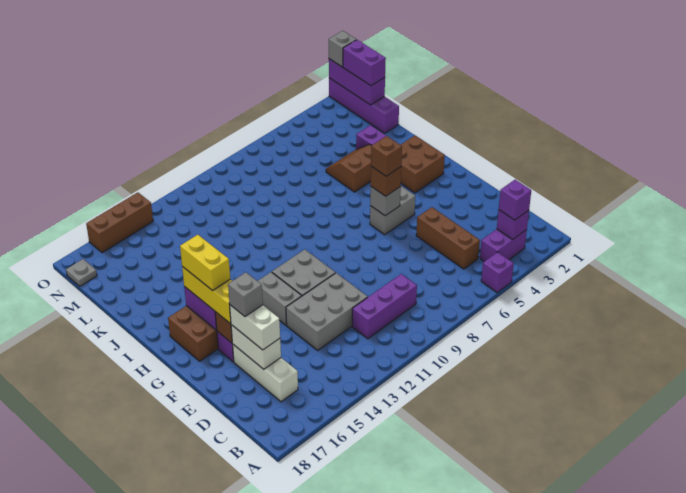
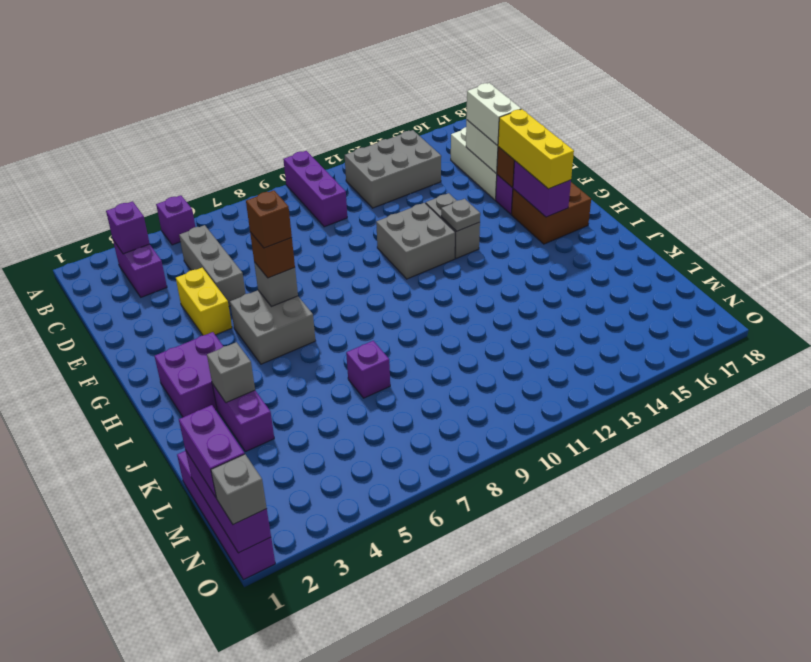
purple 1x2 brick [480,229,527,262] -> purple 1x2 brick turned to [113,240,167,297]
purple 1x1 brick [499,180,531,220] -> purple 1x1 brick moved to [346,341,390,398]
brown 1x3 brick [416,207,480,269] -> grey 1x3 brick [179,225,246,306]
purple 1x3 brick [352,274,417,339] -> purple 1x3 brick turned to [283,151,347,227]
grey 2x3 brick [286,273,368,350] -> grey 2x3 brick moved to [345,130,441,208]
grey 1x1 brick [228,272,263,317] -> grey 1x1 brick moved to [207,342,255,403]
grey 1x2 brick [370,186,415,235] -> grey 2x2 brick [230,290,315,364]
yellow 1x2 brick [180,235,230,291] -> yellow 1x2 brick moved to [176,268,232,335]
brown 2x2 brick [401,136,445,193] -> purple 2x2 brick [155,332,223,417]
brown 2x2 slope [326,144,372,192] -> none
grey 1x1 plate [66,259,97,286] -> grey 1x1 plate moved to [441,199,480,231]
brown 1x3 brick [86,193,153,253] -> none

